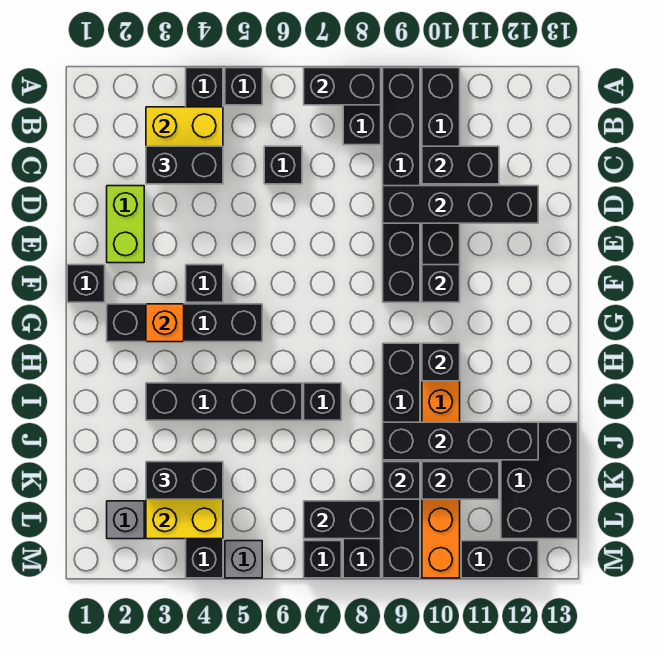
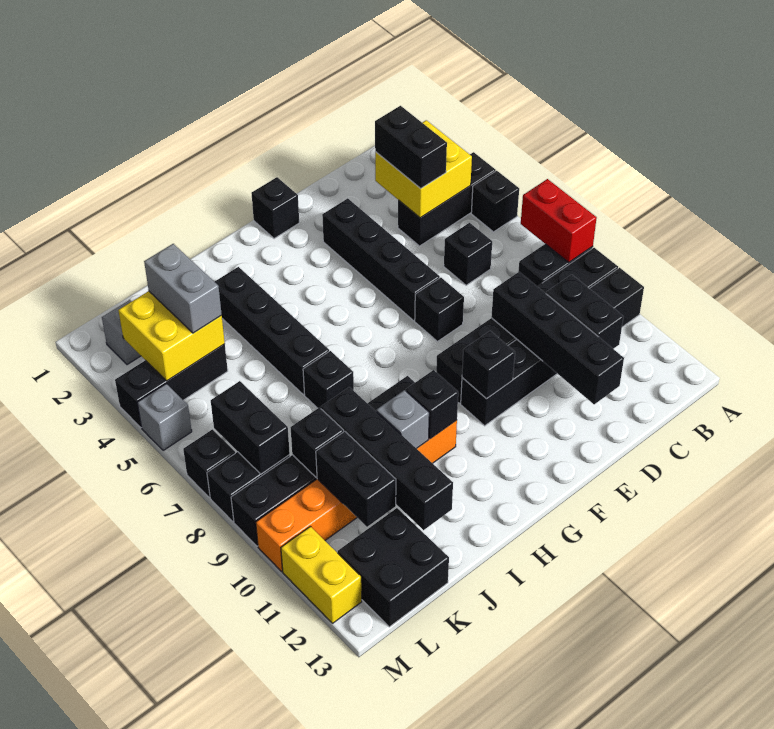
black 1x2 brick [304,68,381,105] -> red 1x2 brick [521,179,597,263]
lime 1x2 brick [107,186,144,263] -> none
black 1x1 brick [186,265,223,302] -> black 1x1 brick moved to [415,278,464,341]
black 1x4 brick [107,304,262,342] -> black 1x4 brick moved to [322,198,440,321]
orange 1x1 brick [146,304,184,342] -> none
none -> grey 1x1 brick [376,390,429,449]
black 2x3 brick [501,422,578,539] -> black 2x2 brick [338,508,449,627]
black 1x2 brick [146,462,223,499] -> grey 1x2 brick [144,244,222,333]
black 1x2 brick [461,541,538,578] -> yellow 1x2 brick [281,526,362,623]

